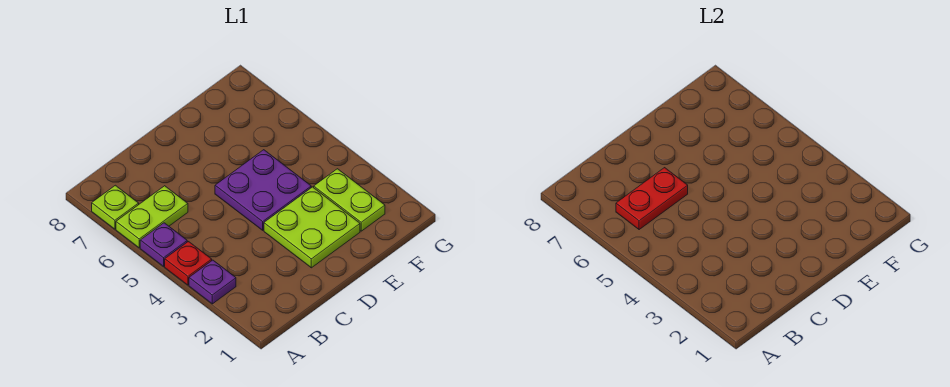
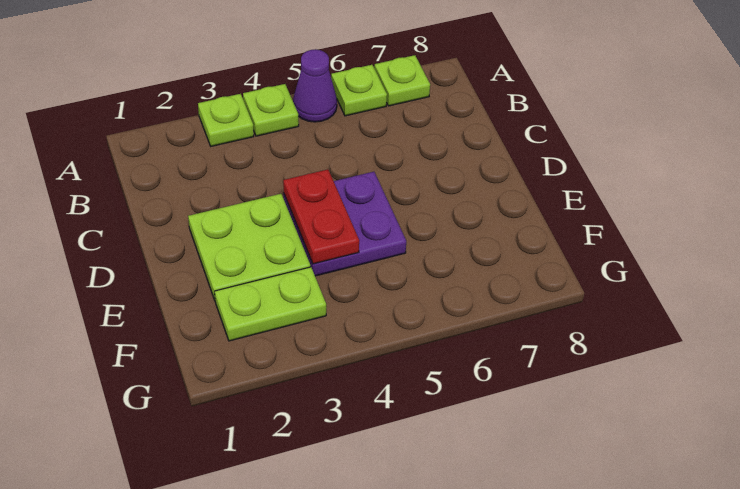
purple 1x1 plate [189,260,236,304] -> lime 1x1 plate [198,94,254,146]
red 1x1 plate [165,242,212,285] -> lime 1x1 plate [243,84,299,136]
purple 1x1 plate [140,223,187,266] -> purple 1x1 cone [293,49,337,122]
lime 1x2 plate [116,186,188,248] -> lime 1x1 plate [331,65,387,116]
red 1x2 plate [616,168,688,230] -> red 1x2 plate moved to [283,169,359,264]

